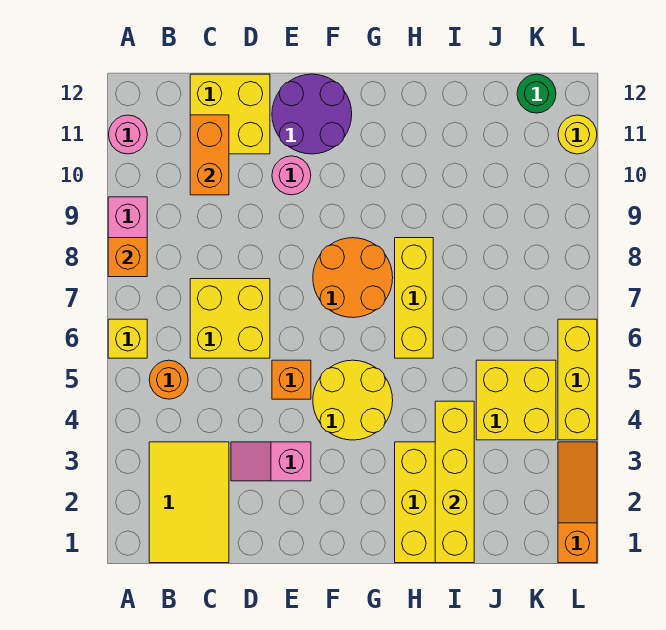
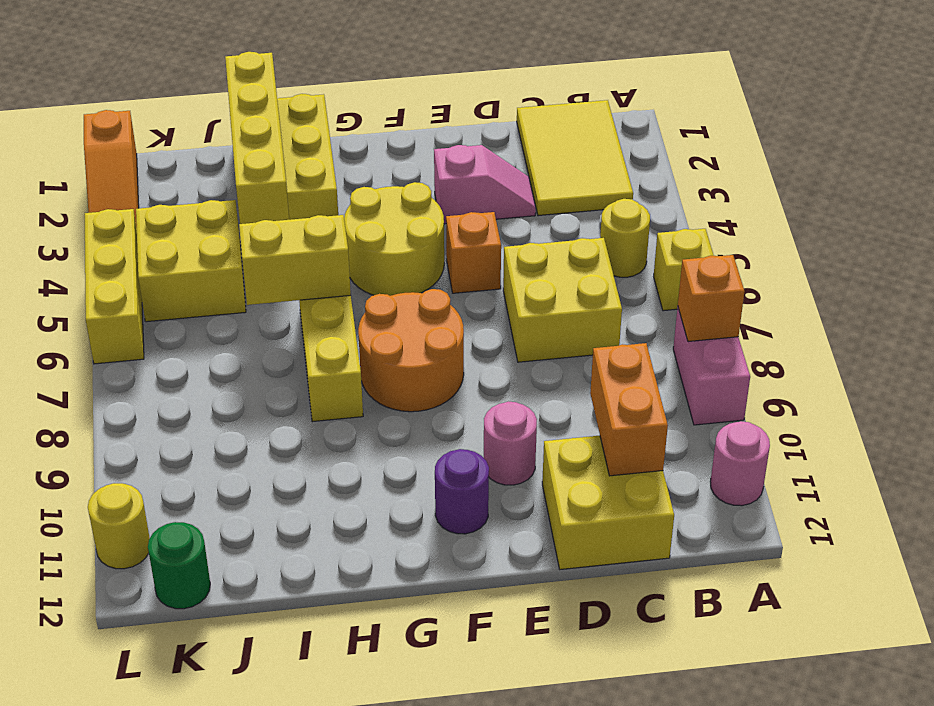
orange 1x1 round brick [149,360,188,399] -> yellow 1x1 round brick [600,199,650,277]
purple 2x2 round brick [272,74,352,154] -> purple 1x1 round brick [435,449,489,534]
none -> yellow 1x2 brick [239,215,351,305]

